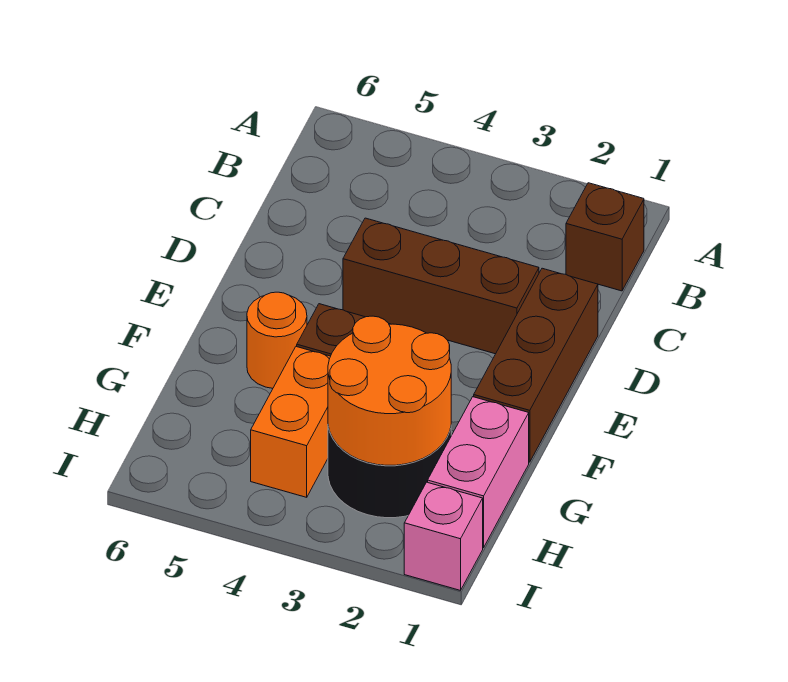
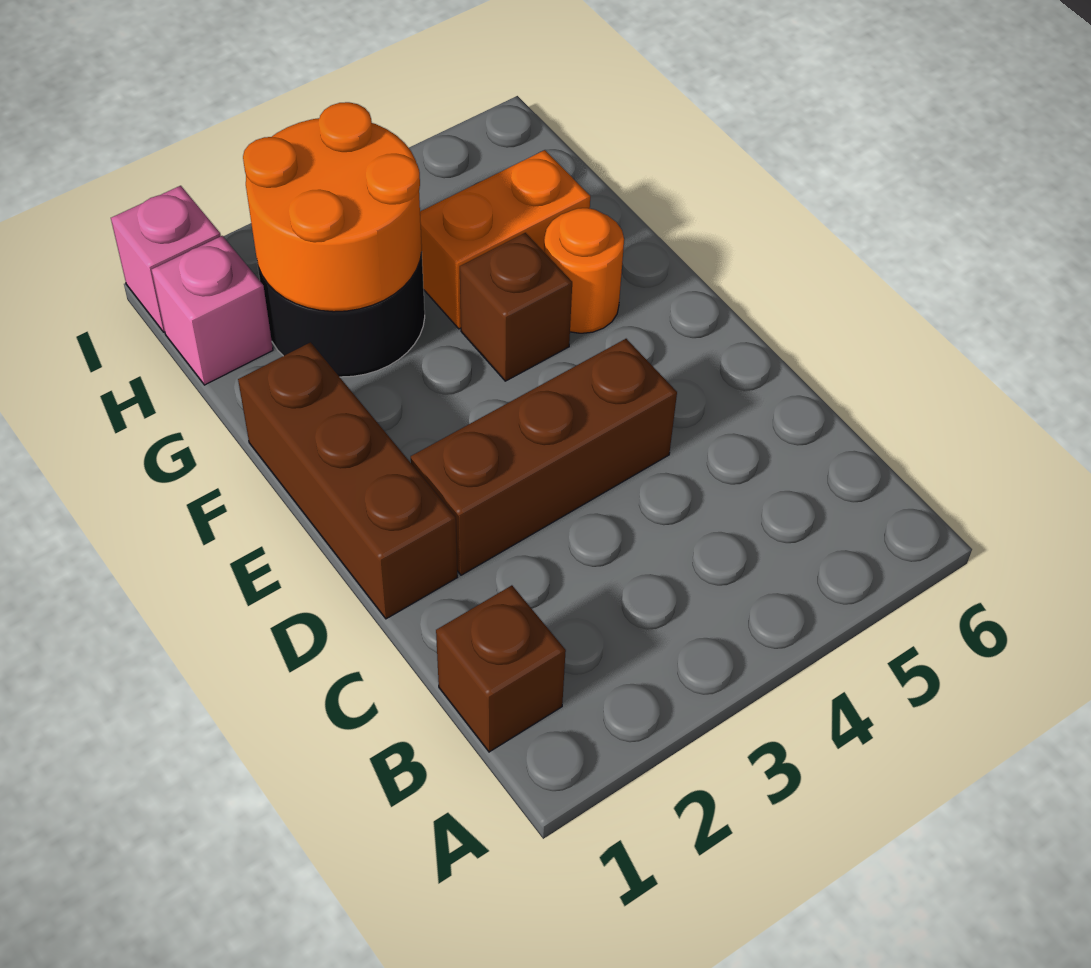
pink 1x2 brick [428,397,529,548] -> pink 1x1 brick [152,236,273,385]
orange 1x2 brick [251,346,331,497] -> orange 1x2 brick turned to [420,150,590,329]

